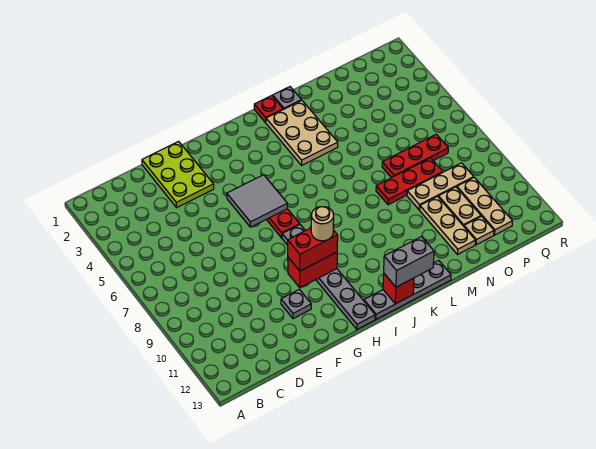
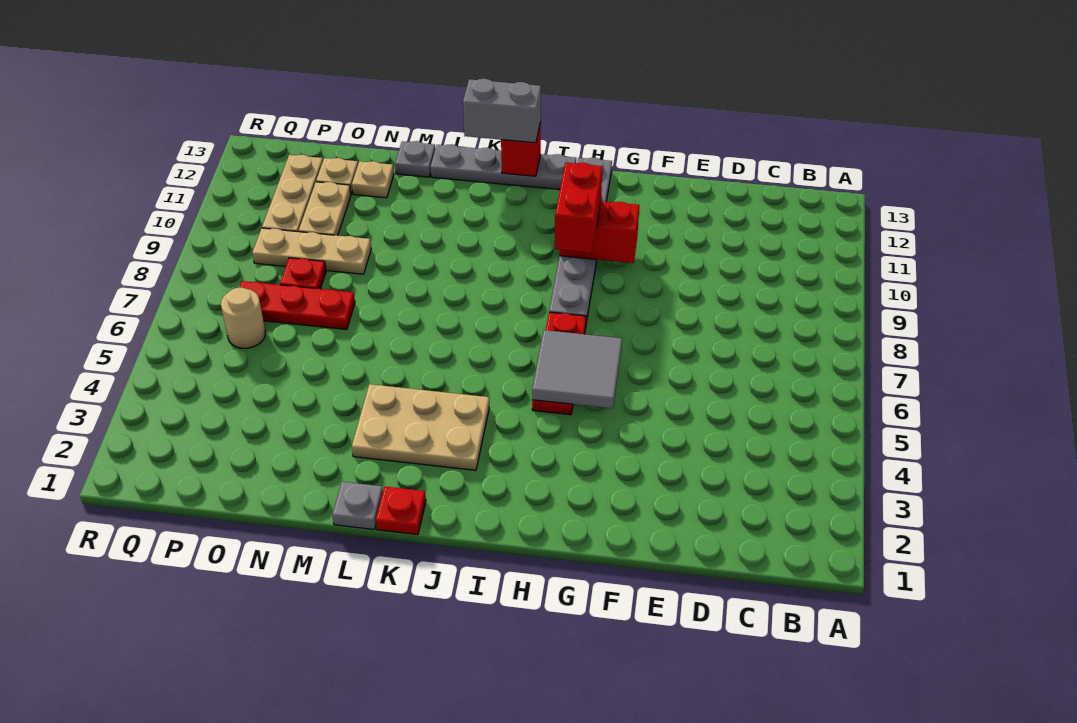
lime 2x3 plate [142,141,214,207] -> none
grey 1x1 plate [281,289,311,319] -> grey 1x1 plate moved to [395,141,435,177]
red 1x2 brick [288,228,338,271] -> red 1x2 brick turned to [555,163,602,253]
tan 1x1 round brick [311,207,334,241] -> tan 1x1 round brick moved to [221,288,266,348]
tan 2x3 plate [266,101,338,165] -> tan 2x3 plate turned to [352,384,489,470]
red 1x3 plate [376,158,443,205] -> red 1x1 plate [280,258,326,289]
tan 1x3 plate [420,197,476,254] -> tan 1x1 plate [352,161,394,198]

